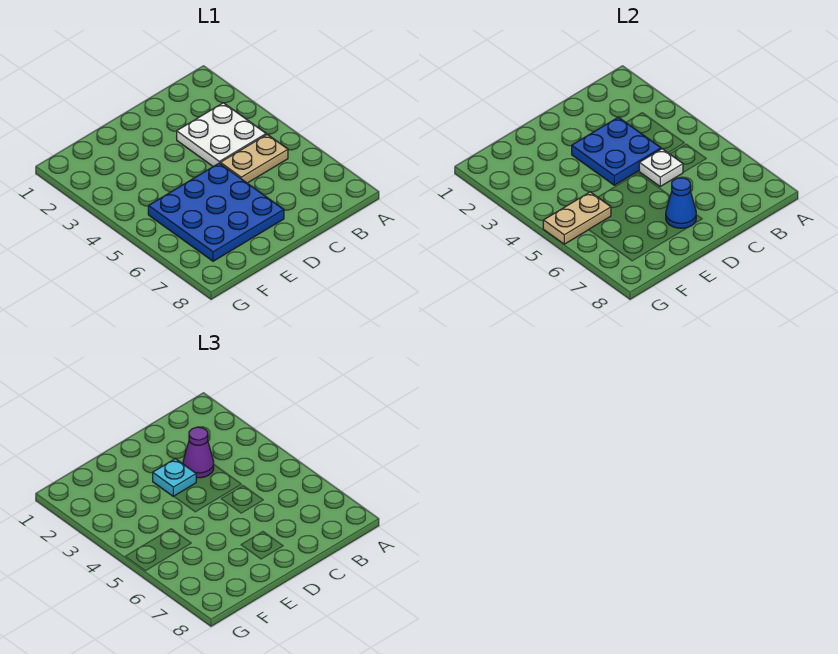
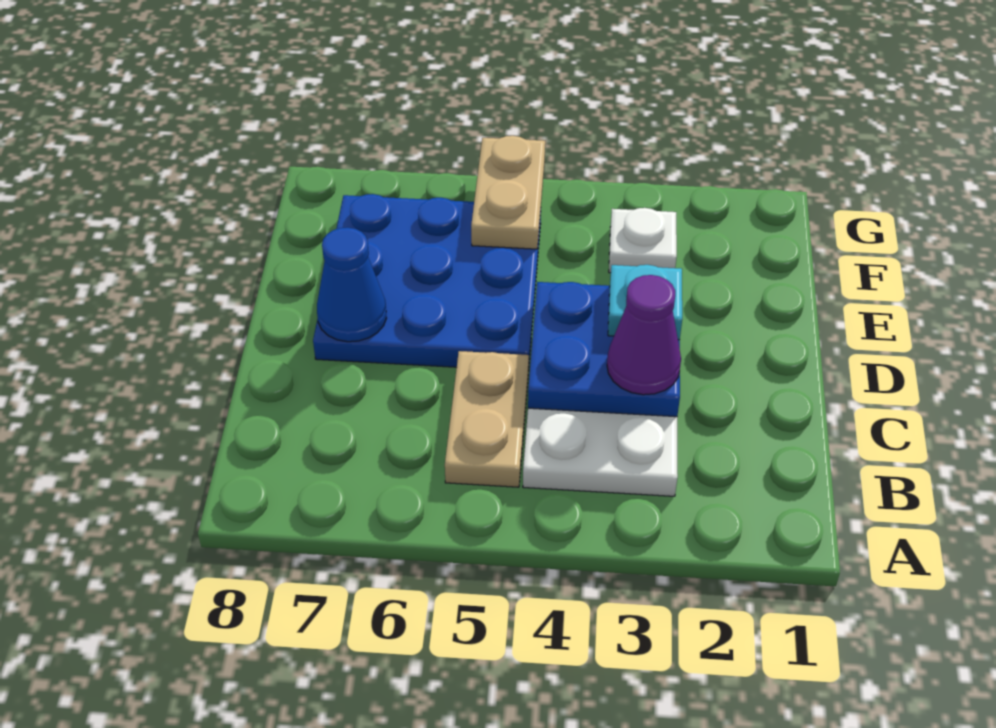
white 1x1 plate [639,149,683,186] -> white 1x1 plate moved to [609,208,677,273]

